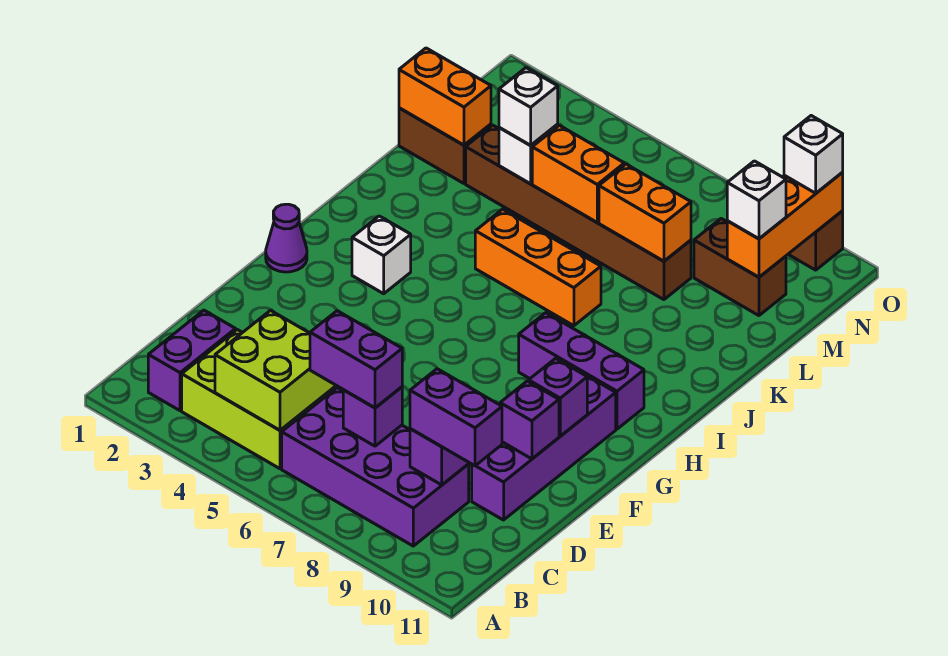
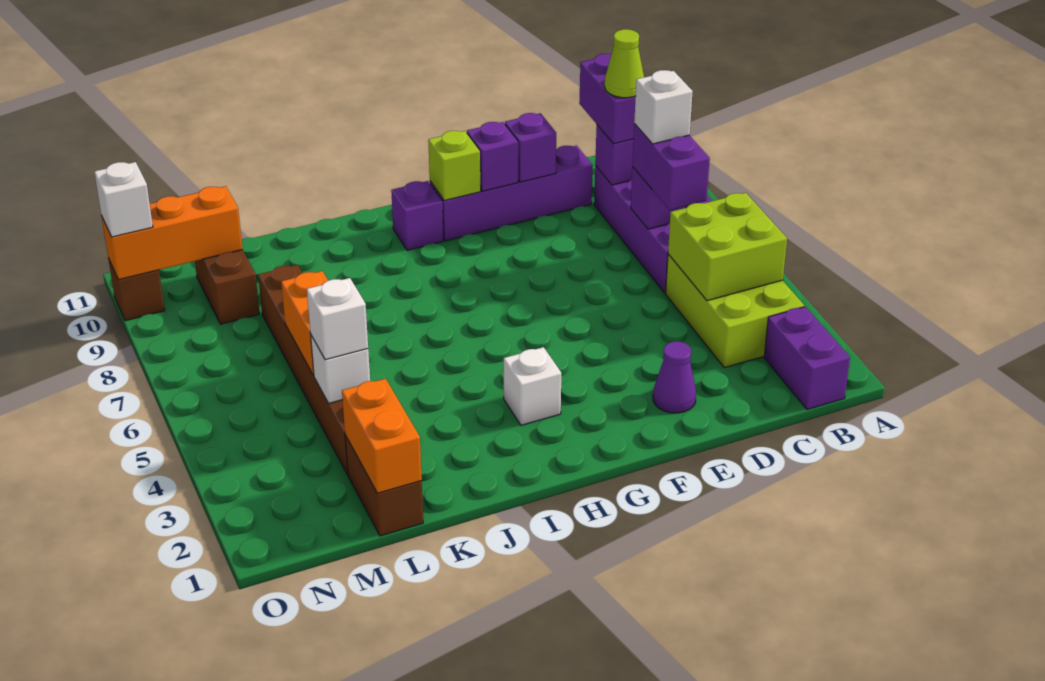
purple 1x2 brick [148,310,236,411] -> purple 1x2 brick turned to [764,307,850,410]
none -> lime 1x1 cone [605,29,644,98]
purple 1x1 cone [266,204,307,272] -> purple 1x1 cone moved to [653,341,696,413]
none -> lime 1x1 brick [428,131,481,201]
purple 1x3 brick [519,313,644,429] -> purple 1x1 brick [391,181,443,250]
orange 1x3 brick [475,209,601,326] -> none
orange 1x2 brick [599,164,691,261] -> none
white 1x1 brick [727,161,786,239] -> white 1x1 brick moved to [634,70,693,144]

